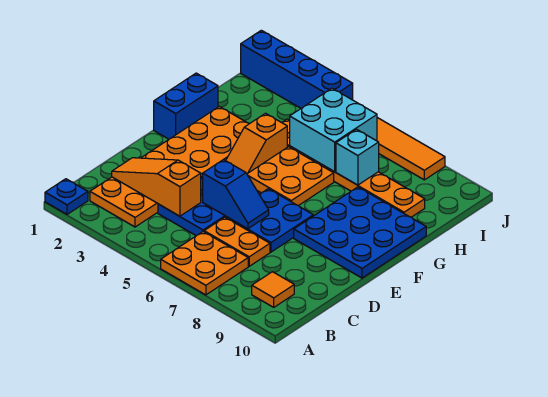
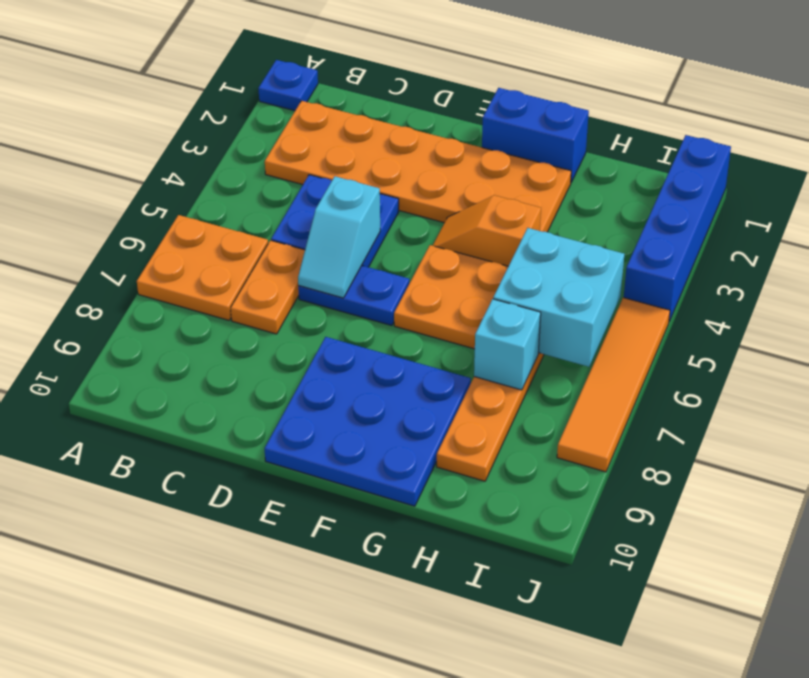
orange 1x1 tile [252,272,294,307] -> none
orange 1x3 slope [112,158,201,216] -> none
blue 1x2 slope [203,160,269,229] -> cyan 1x2 slope [298,176,380,298]
blue 2x2 plate [226,189,313,252] -> blue 1x2 plate [298,266,409,326]

